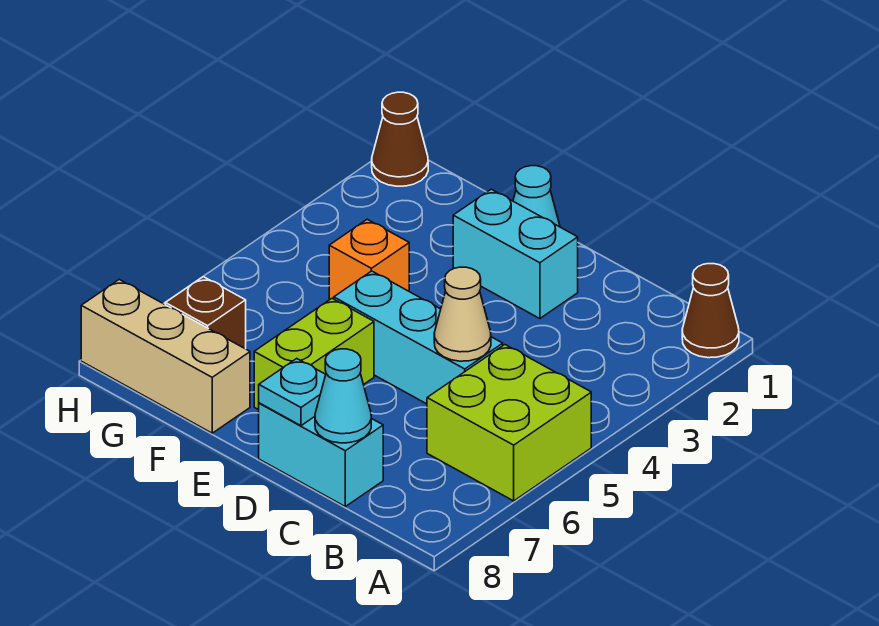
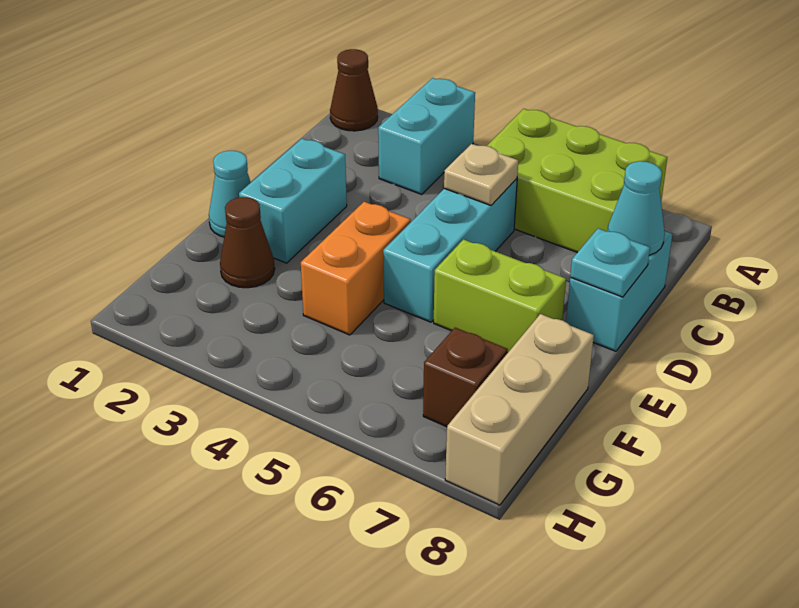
none -> cyan 1x2 brick [378,78,475,194]
lime 2x2 brick [427,345,591,501] -> lime 2x3 brick [487,109,667,252]
tan 1x1 cone [434,267,491,361] -> tan 1x1 plate [444,144,518,205]
orange 1x1 brick [329,219,409,300] -> orange 1x2 brick [301,202,411,335]
brown 1x1 cone [372,92,428,186] -> brown 1x1 cone moved to [220,197,275,288]

